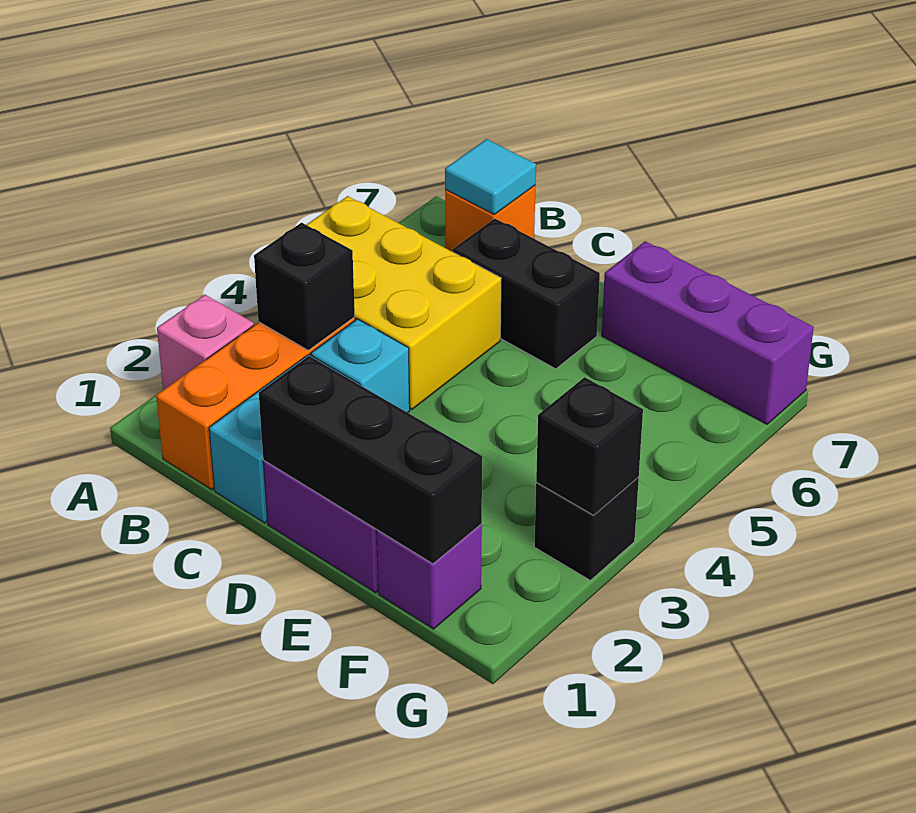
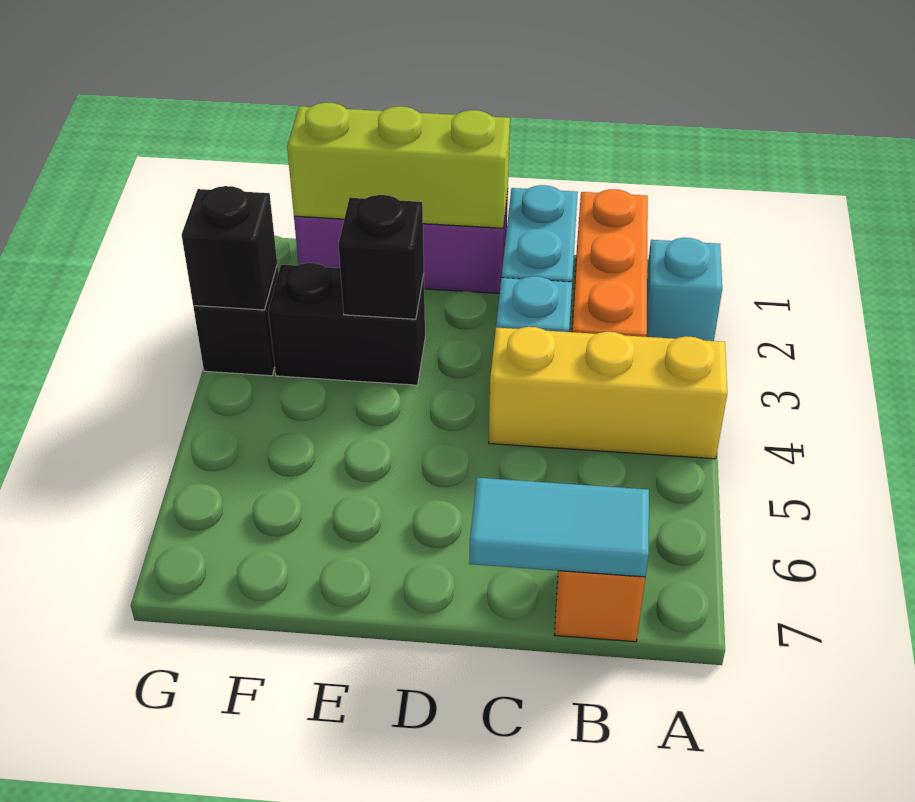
pink 1x1 brick [157,295,254,390] -> cyan 1x1 brick [647,238,722,341]
yellow 2x3 brick [306,196,501,410] -> yellow 1x3 brick [489,327,727,459]
black 1x1 brick [254,223,355,350] -> black 1x1 brick moved to [339,195,424,319]
cyan 1x1 tile [445,139,536,215] -> cyan 1x2 tile [469,478,649,577]
black 1x2 brick [453,219,600,369] -> black 1x2 brick moved to [268,263,425,385]
black 1x3 brick [259,356,482,564] -> lime 1x3 brick [287,102,510,228]
purple 1x3 brick [602,241,814,424] -> none

